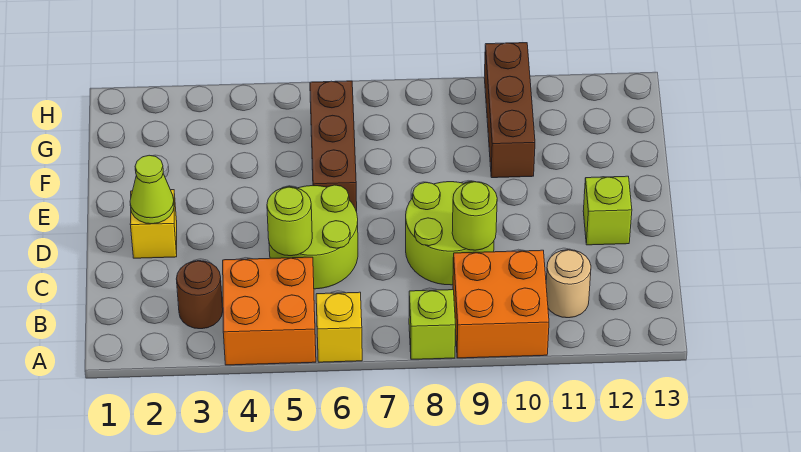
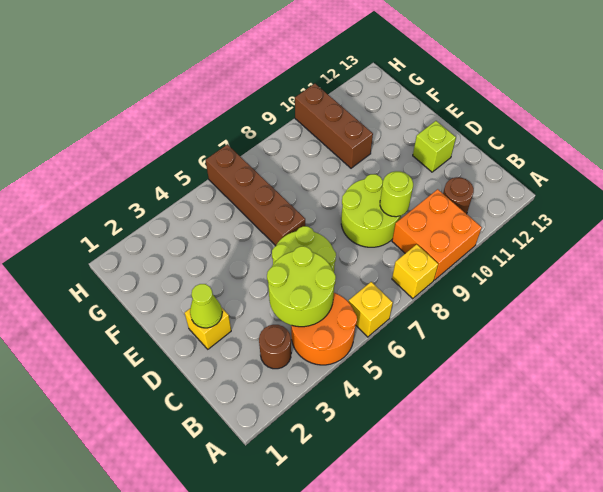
orange 2x2 brick [223,257,316,365] -> orange 2x2 round brick [291,293,357,365]
lime 1x1 brick [409,290,456,359] -> yellow 1x1 brick [392,244,438,299]
tan 1x1 round brick [546,250,591,318] -> brown 1x1 round brick [443,177,474,214]
lime 1x1 round brick [267,187,312,256] -> lime 2x2 round brick [267,246,336,327]
brown 1x3 brick [310,81,357,212] -> brown 1x4 brick [206,144,305,246]

